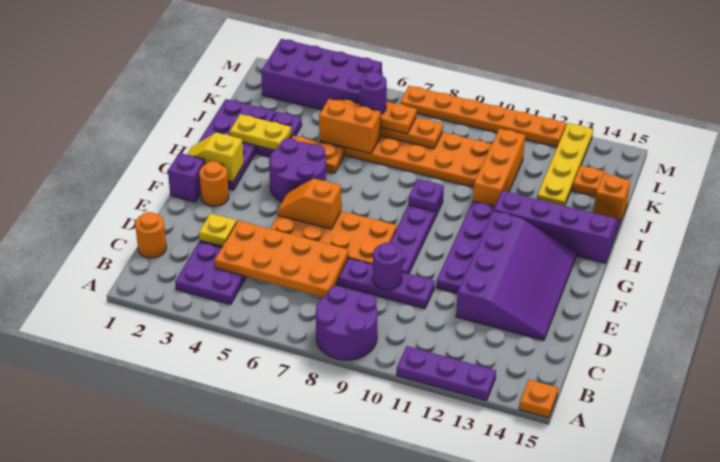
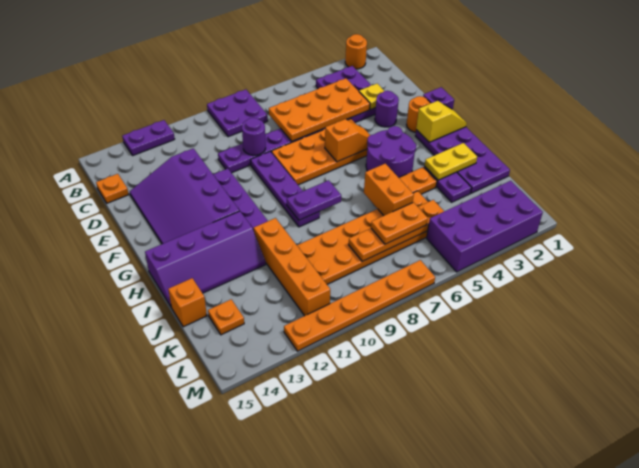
purple 2x2 round brick [316,286,378,360] -> purple 2x2 plate [207,90,268,137]
purple 1x3 plate [397,346,496,401] -> purple 1x2 plate [122,120,175,155]
orange 1x1 plate [519,380,558,418] -> orange 1x1 plate moved to [96,174,129,203]
orange 1x1 round brick [135,212,166,258] -> orange 1x1 round brick moved to [345,34,367,69]
purple 1x1 plate [408,179,444,212] -> purple 1x2 plate [287,180,341,220]
orange 1x3 brick [473,129,525,206] -> orange 1x4 brick [254,218,330,316]
orange 1x2 brick [319,99,381,154] -> orange 1x2 brick turned to [364,164,414,216]
yellow 1x4 plate [537,123,593,206] -> none
purple 1x1 round brick [359,72,387,114] -> purple 1x1 round brick moved to [375,91,399,127]

